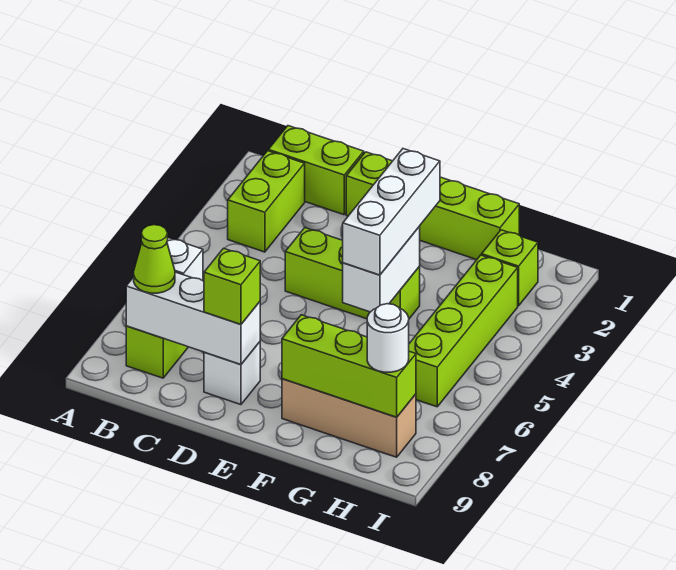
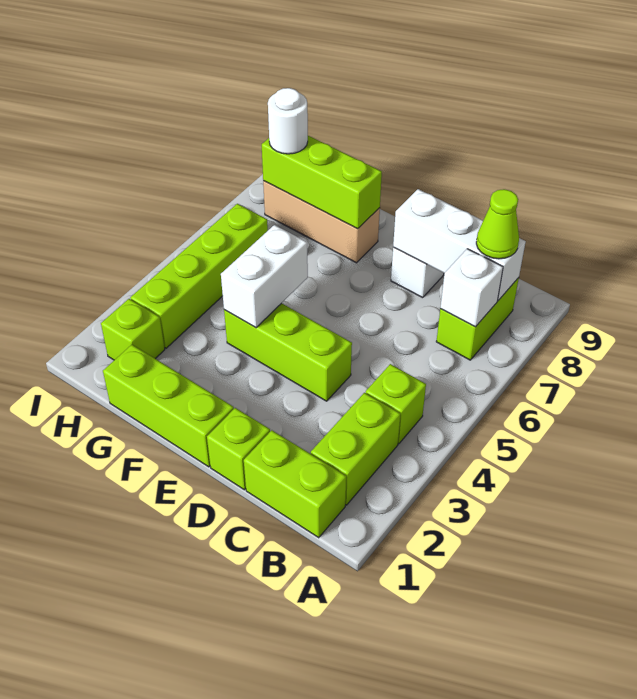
lime 1x1 brick [204,248,260,324] -> lime 1x1 brick moved to [366,364,426,444]
white 1x3 brick [343,149,440,275] -> none

